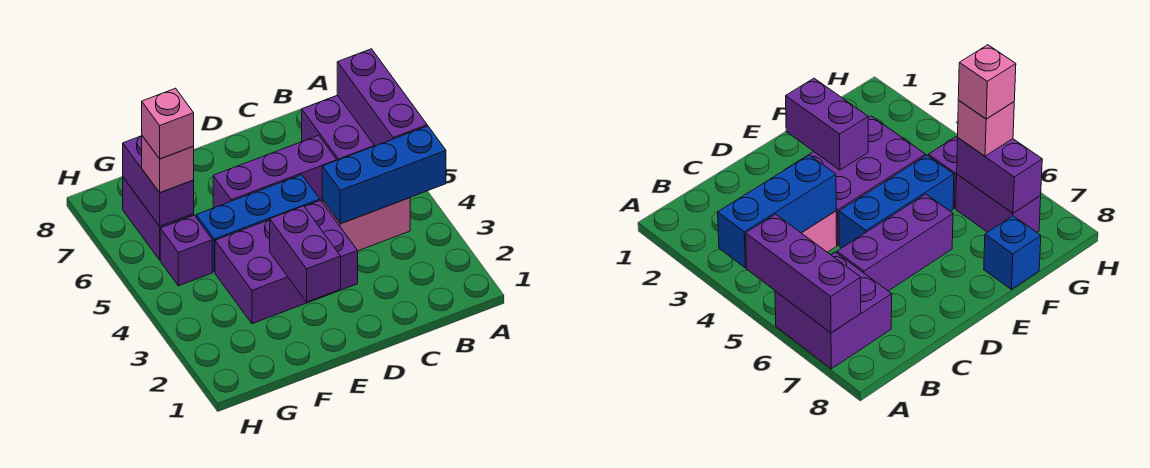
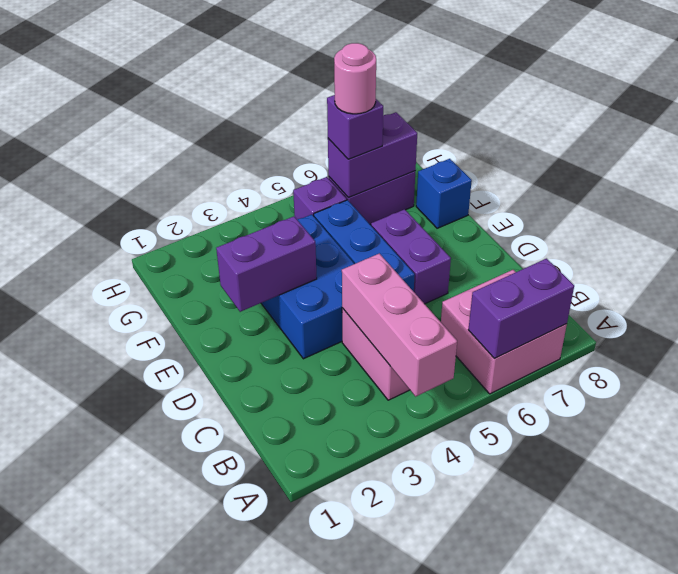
blue 1x3 brick [322,126,446,224] -> pink 1x3 brick [342,253,457,396]
purple 1x3 brick [337,49,427,146] -> purple 1x2 brick [468,259,574,358]
purple 2x2 brick [302,95,374,160] -> pink 2x2 brick [441,270,567,394]
purple 1x3 brick [213,135,337,208] -> purple 1x2 brick [371,209,451,304]
purple 2x3 brick [215,200,358,324] -> blue 2x3 brick [261,214,354,359]
pink 1x1 brick [142,136,194,193] -> purple 1x1 brick [327,95,383,159]
pink 1x1 brick [142,88,194,159] -> pink 1x1 round brick [334,43,376,114]

